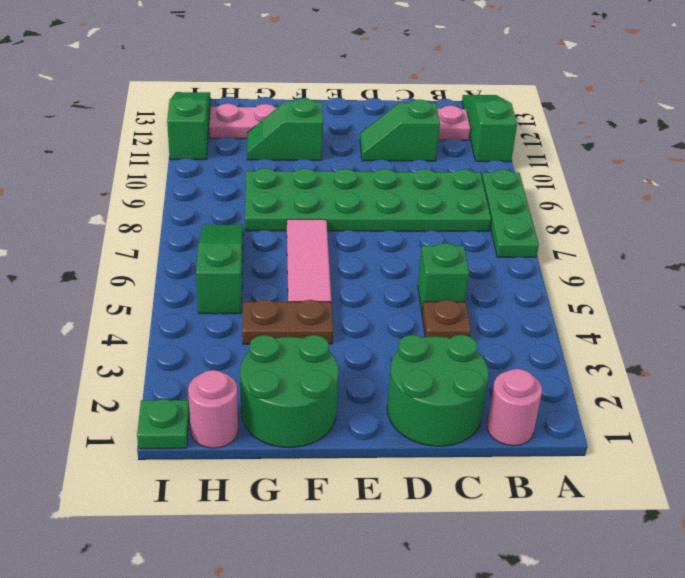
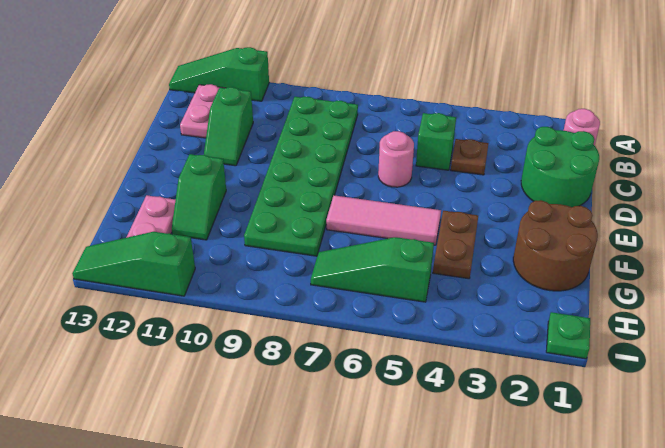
green 1x3 plate [482,170,539,257] -> none
green 2x2 round brick [240,335,339,448] -> brown 2x2 round brick [513,200,598,291]
pink 1x1 round brick [188,370,238,448] -> pink 1x1 round brick moved to [378,131,414,187]

